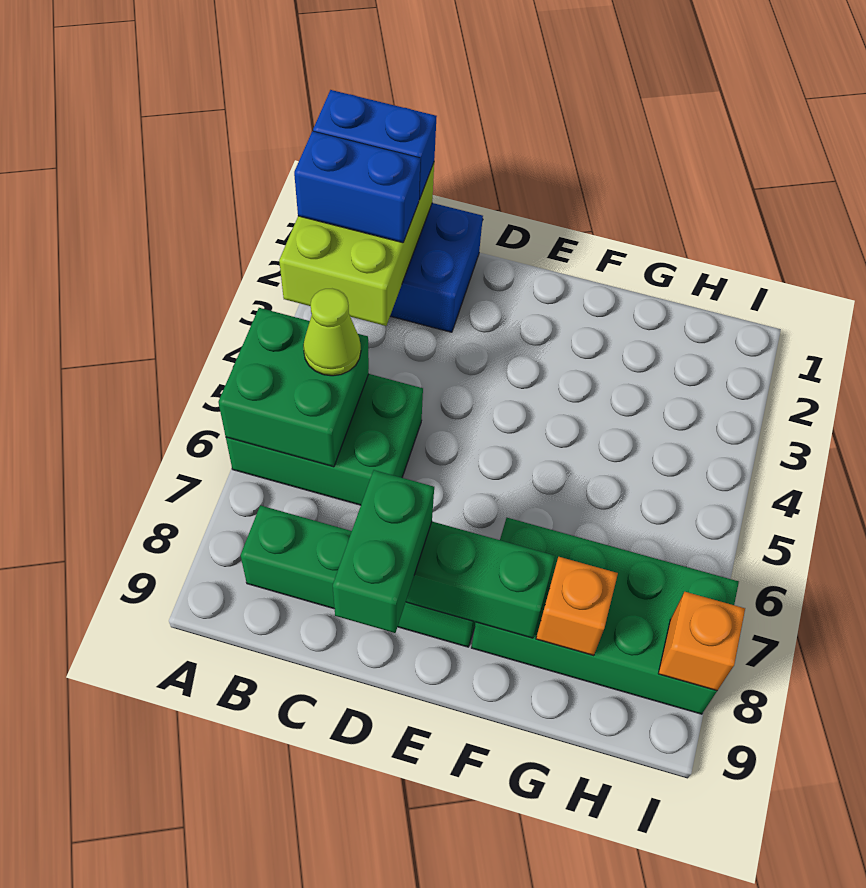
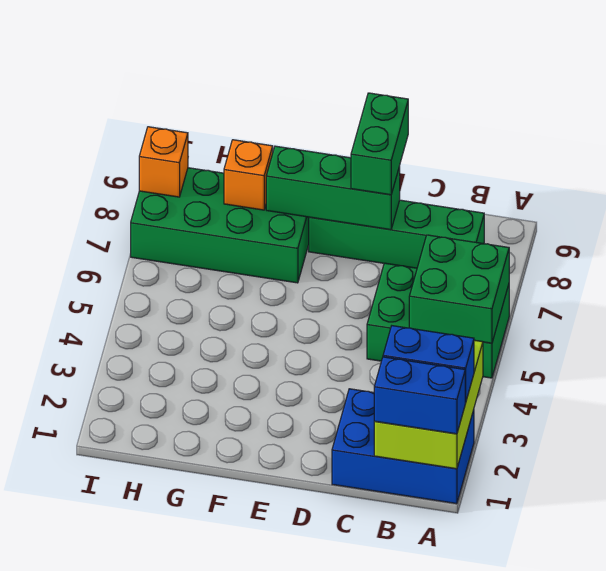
lime 1x1 cone [303,289,361,376] -> none

